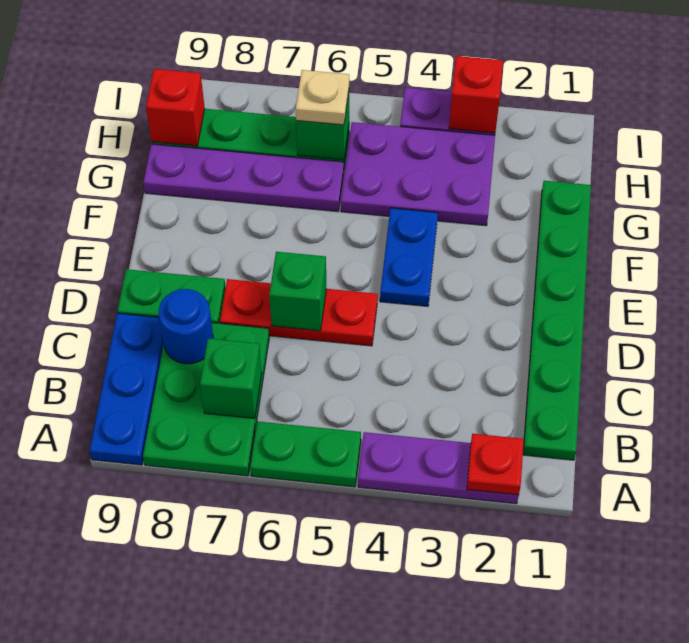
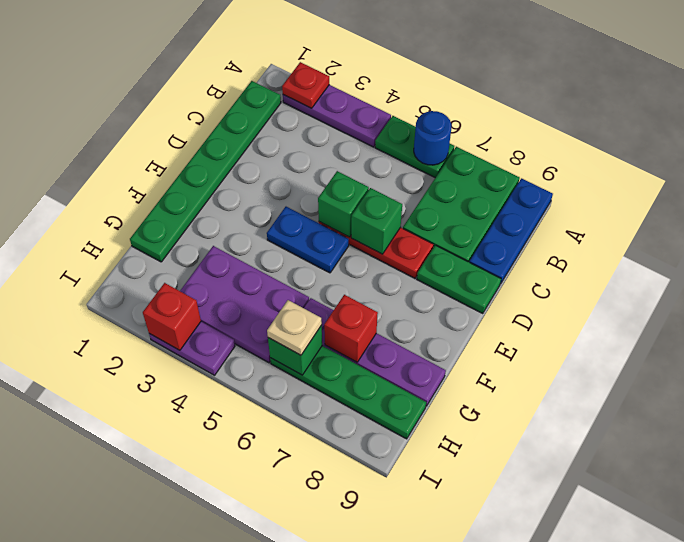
green 1x1 brick [200,338,262,418] -> green 1x1 brick moved to [318,171,369,237]
blue 1x1 round brick [159,289,213,364] -> blue 1x1 round brick moved to [414,111,451,165]
blue 1x2 plate [380,208,438,306] -> blue 1x2 plate turned to [267,207,349,273]
red 1x1 brick [146,69,205,146] -> red 1x1 brick moved to [324,295,378,362]

